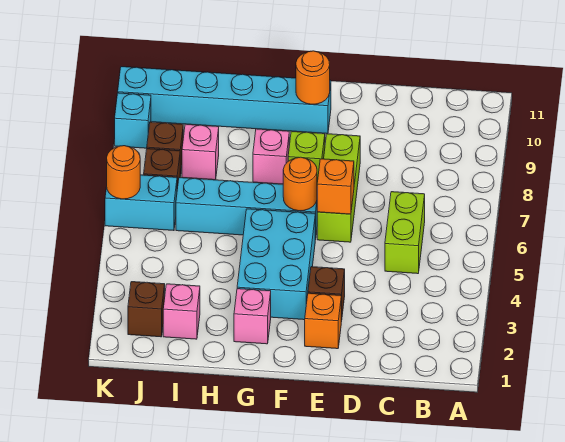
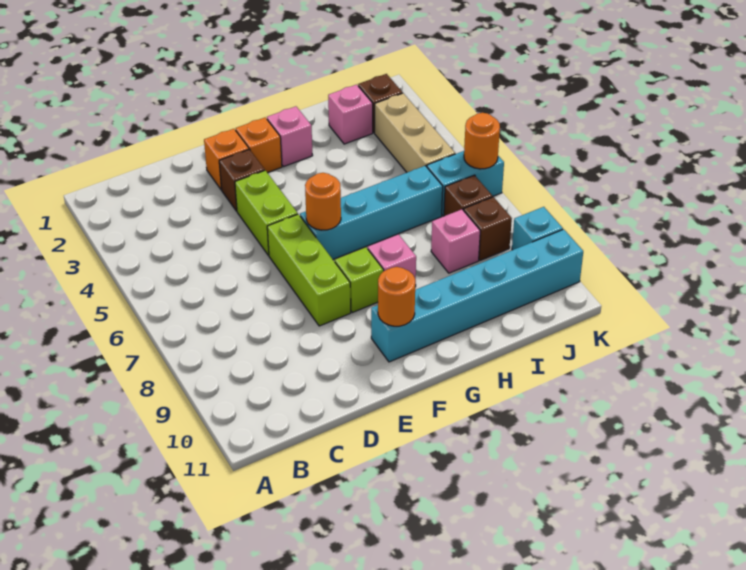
lime 1x2 brick [385,192,425,274] -> lime 1x2 brick moved to [235,170,298,255]
orange 1x1 brick [317,159,354,214] -> orange 1x1 brick moved to [236,118,282,173]
cyan 2x3 brick [237,209,315,320] -> none
none -> tan 1x3 brick [375,93,455,172]

